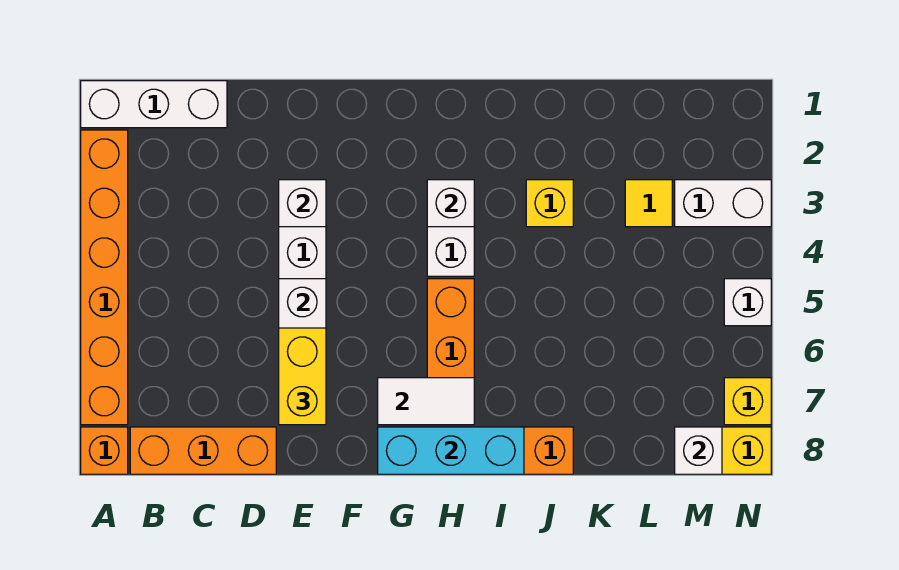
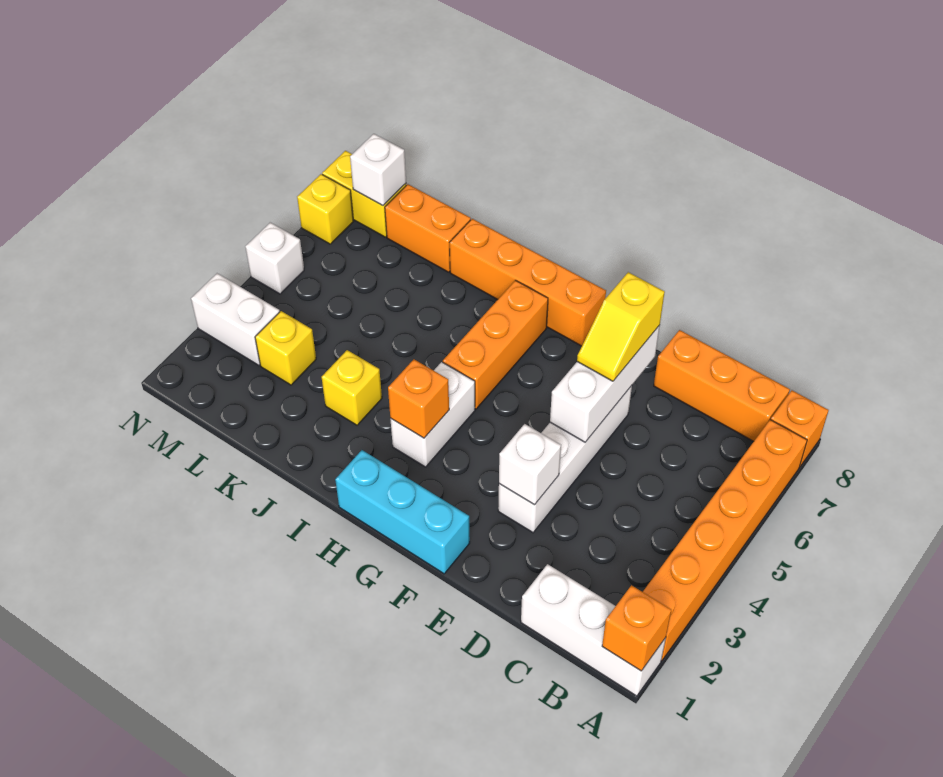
none -> orange 1x1 brick [602,585,671,671]
yellow 1x2 brick [279,328,326,425] -> yellow 1x2 slope [577,272,665,381]
white 1x2 tile [378,378,474,425] -> none
cyan 1x3 brick [378,427,524,474] -> cyan 1x3 brick moved to [335,450,470,574]
white 1x1 brick [427,180,474,227] -> orange 1x1 brick [388,359,449,438]
none -> orange 1x2 brick [385,184,471,272]
yellow 1x1 tile [625,180,672,227] -> yellow 1x1 brick [255,311,316,385]

